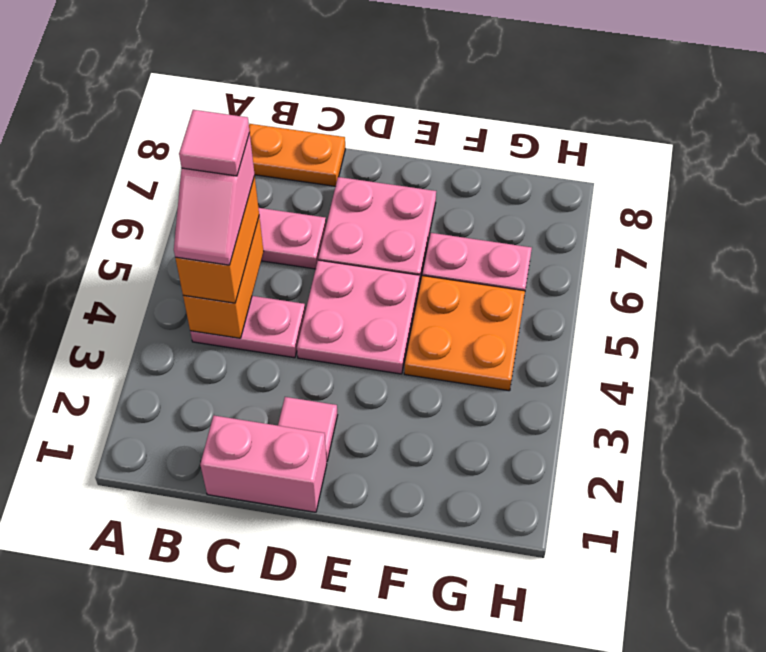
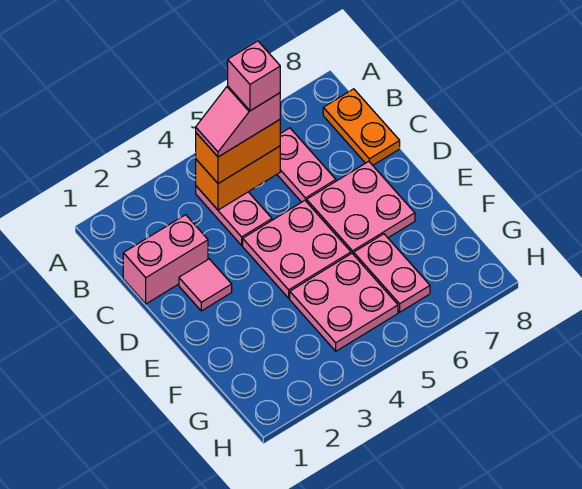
pink 1x1 tile [179,110,250,176] -> pink 1x1 brick [228,41,280,111]
pink 1x2 brick [200,416,327,512] -> pink 1x2 brick turned to [123,215,208,304]
orange 2x2 plate [404,276,525,391] -> pink 2x2 plate [290,254,398,351]

